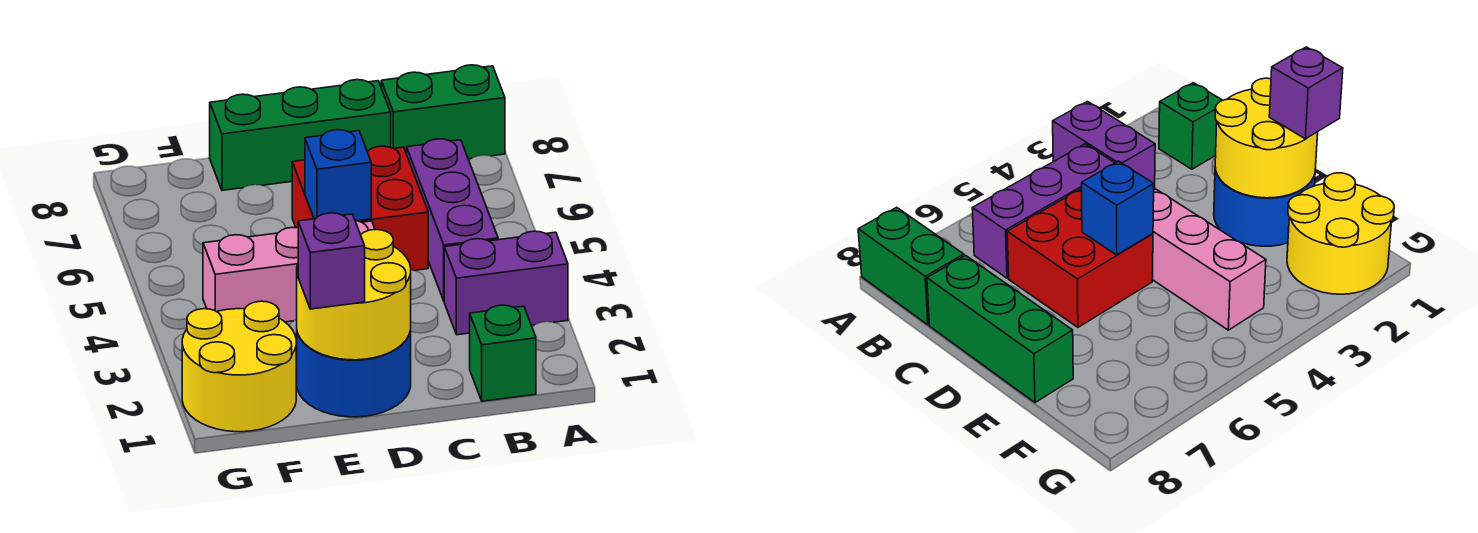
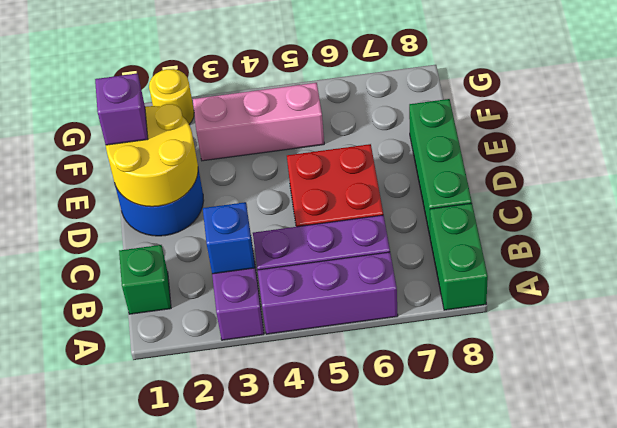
none -> purple 1x3 brick [258,252,398,334]
pink 1x3 brick [203,221,375,322] -> pink 1x3 brick turned to [193,83,324,161]
blue 1x1 brick [305,130,371,221] -> blue 1x1 brick moved to [203,202,255,274]
yellow 2x2 round brick [182,301,296,432] -> yellow 1x1 round brick [149,69,194,124]

